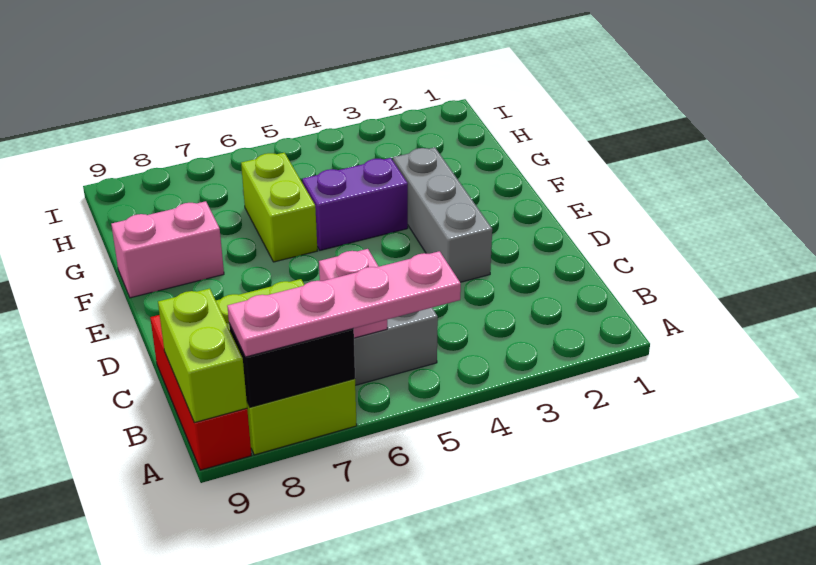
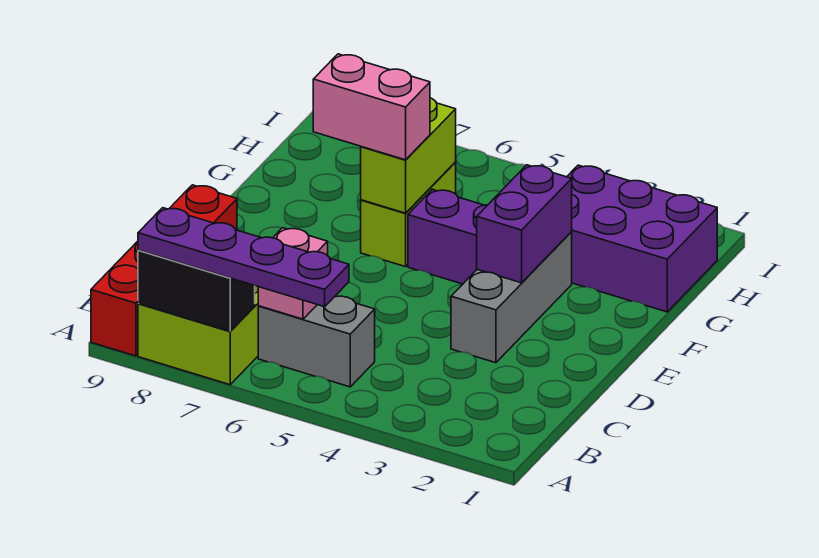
pink 1x4 plate [227,251,461,357] -> purple 1x4 plate [138,208,349,307]
red 1x3 brick [150,315,252,470] -> red 1x4 brick [91,185,237,356]
lime 1x2 brick [158,288,247,423] -> lime 1x2 brick moved to [361,98,456,213]
none -> purple 1x2 brick [477,165,572,283]
pink 1x2 brick [111,201,224,298] -> pink 1x2 brick moved to [313,54,430,160]
none -> purple 2x3 brick [567,165,717,312]

